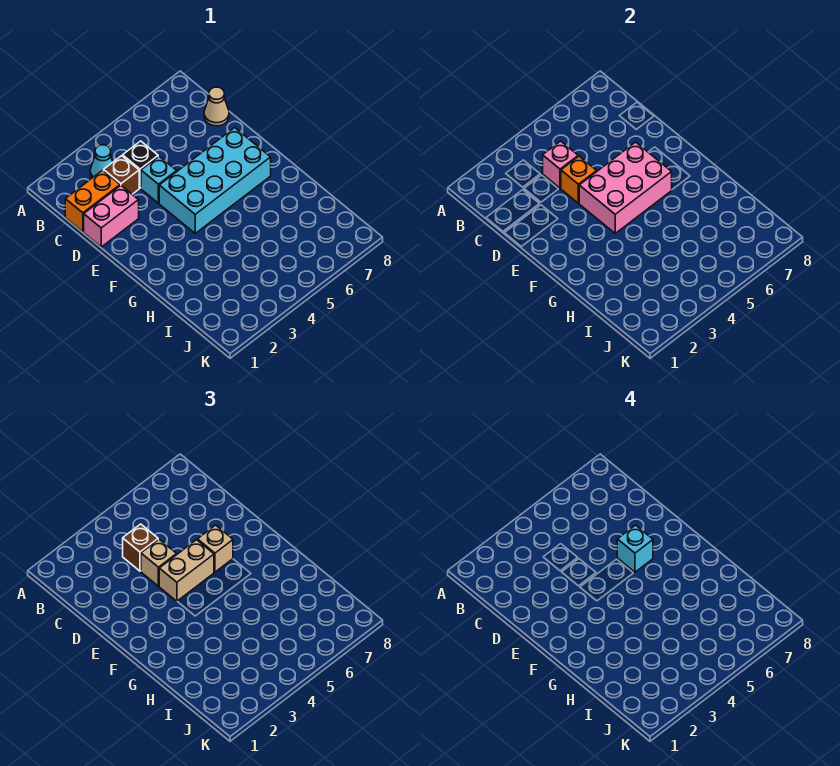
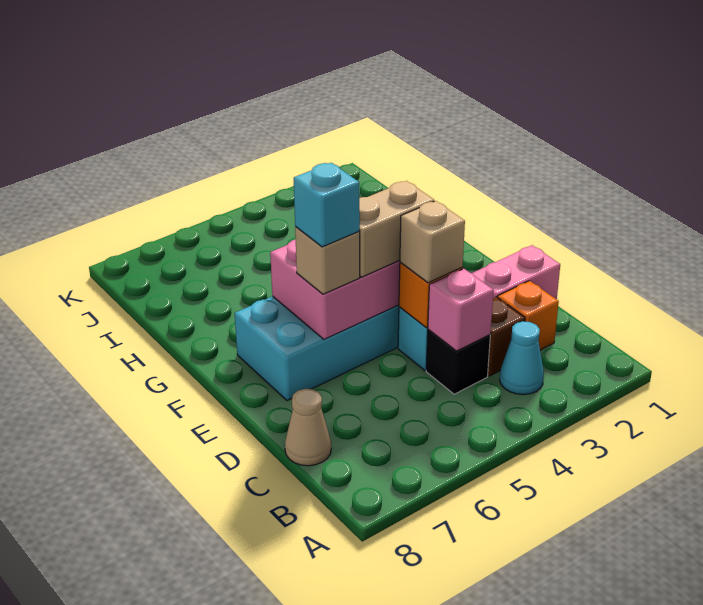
orange 1x2 brick [65,170,120,232] -> orange 1x1 brick [498,281,559,350]
brown 1x1 brick [123,524,158,571] -> none

